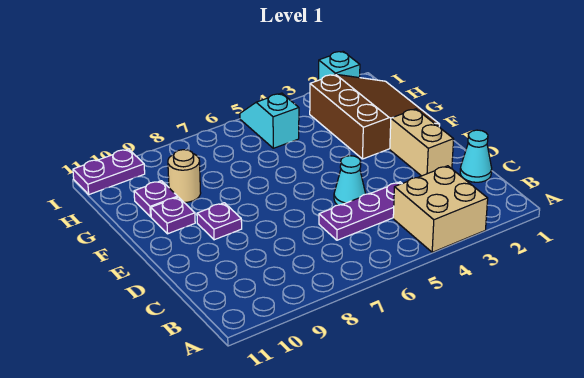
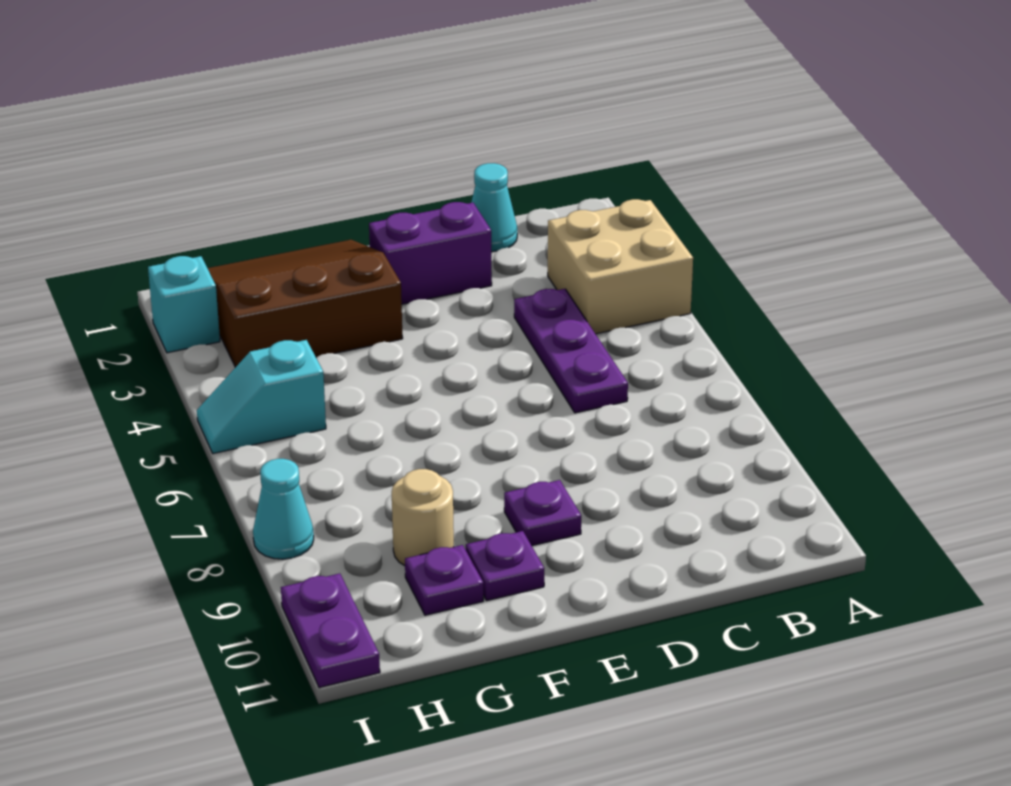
tan 1x2 brick [390,109,454,176] -> purple 1x2 brick [369,202,492,304]
cyan 1x1 cone [334,156,366,205] -> cyan 1x1 cone moved to [253,459,314,559]

